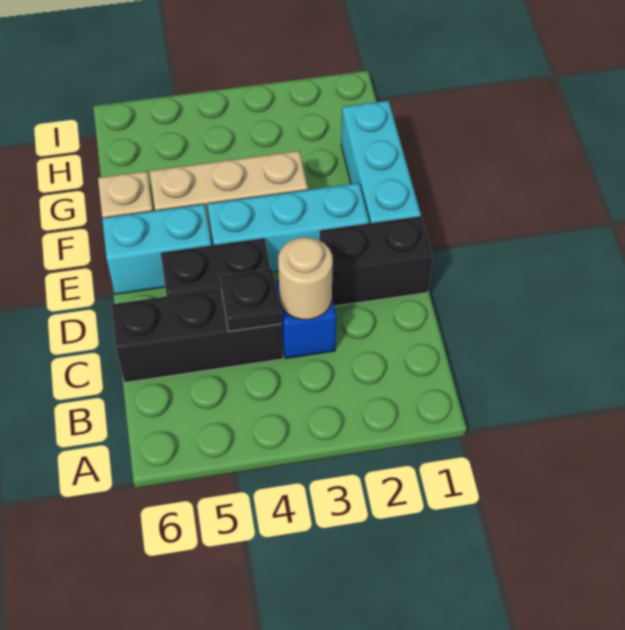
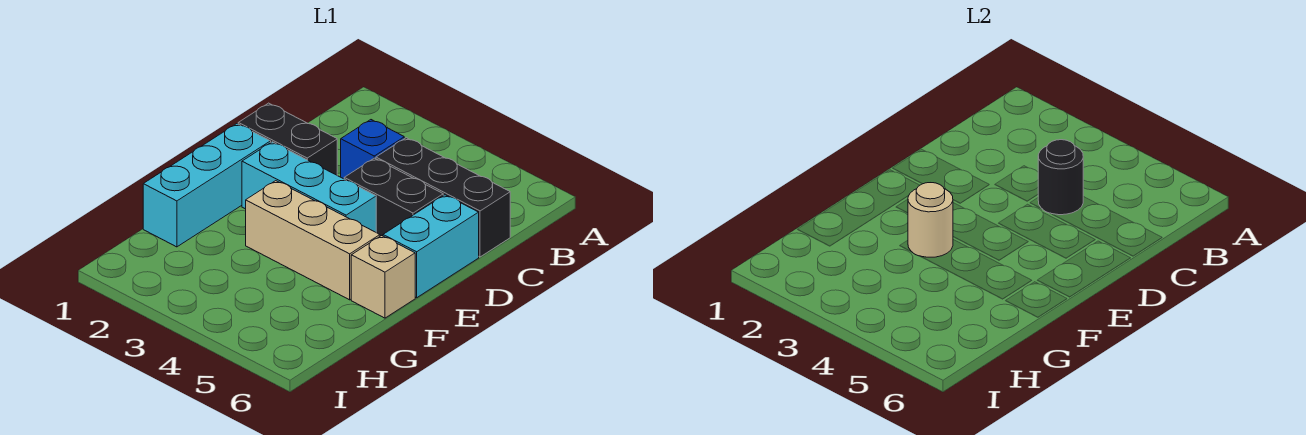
tan 1x1 round brick [278,237,333,320] -> tan 1x1 round brick moved to [908,183,953,257]
black 1x1 plate [220,268,281,331] -> black 1x1 round brick [1038,140,1083,215]
cyan 1x2 brick [102,204,211,294] -> cyan 1x2 brick turned to [383,195,479,298]

